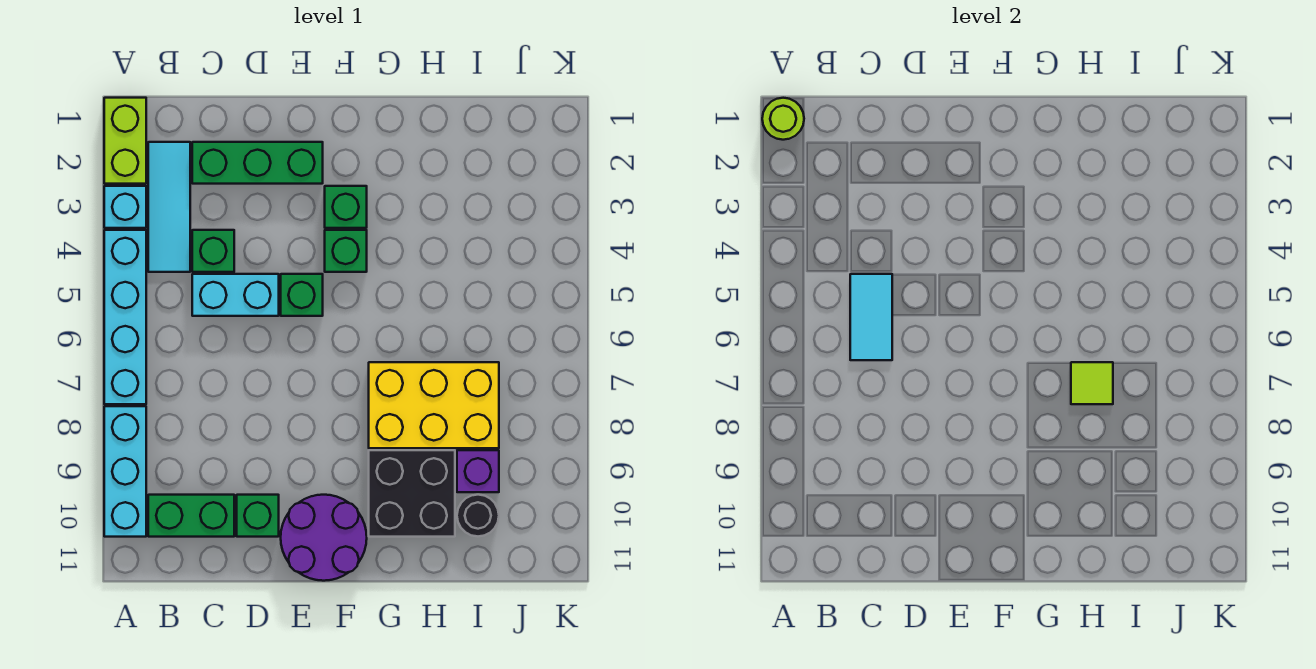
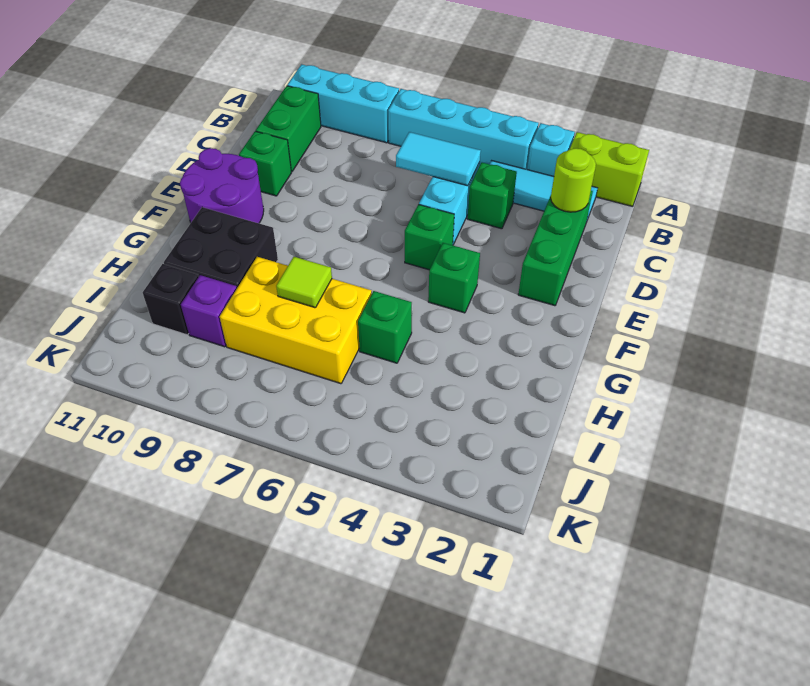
lime 1x1 round brick [762,98,804,140] -> lime 1x1 round brick moved to [551,148,596,212]
green 1x1 brick [325,186,367,228] -> green 1x1 brick moved to [358,291,412,363]
yellow 2x3 brick [369,362,499,448] -> yellow 2x3 brick turned to [220,257,372,384]
black 1x1 round brick [457,495,499,536] -> black 1x1 brick [143,264,199,335]

